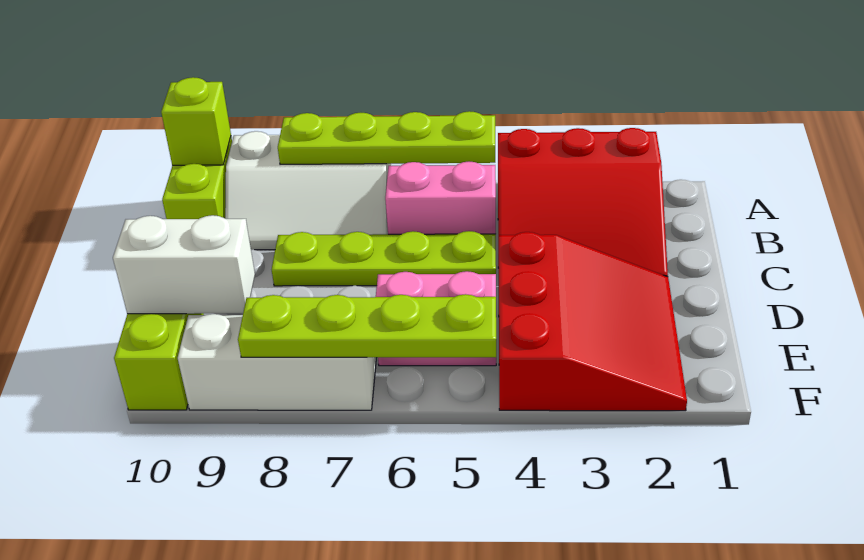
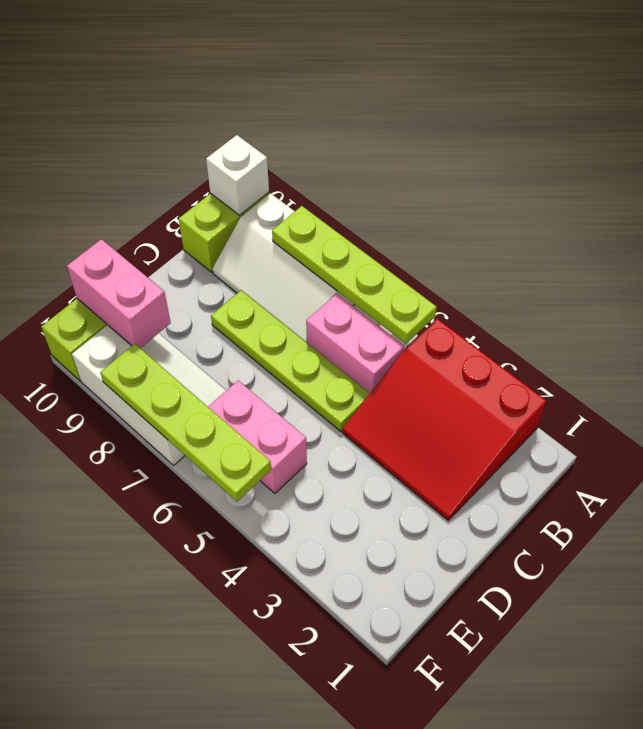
lime 1x1 brick [161,77,231,165] -> white 1x1 brick [206,135,269,215]
red 3x3 slope [499,232,687,411] -> none
white 1x2 brick [113,215,255,314] -> pink 1x2 brick [67,239,171,348]

